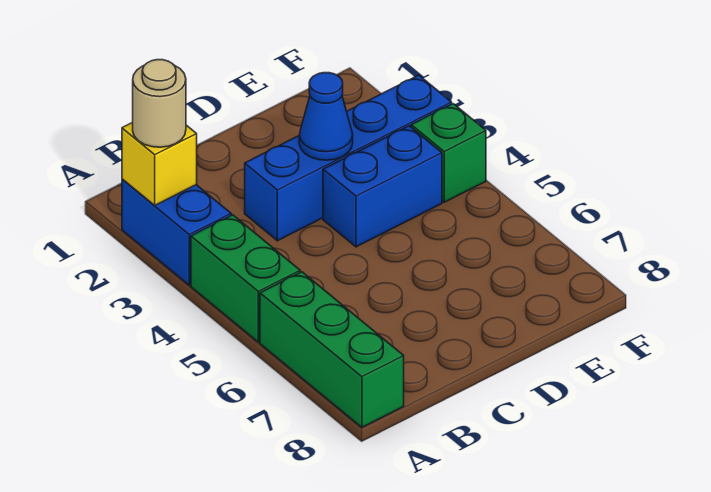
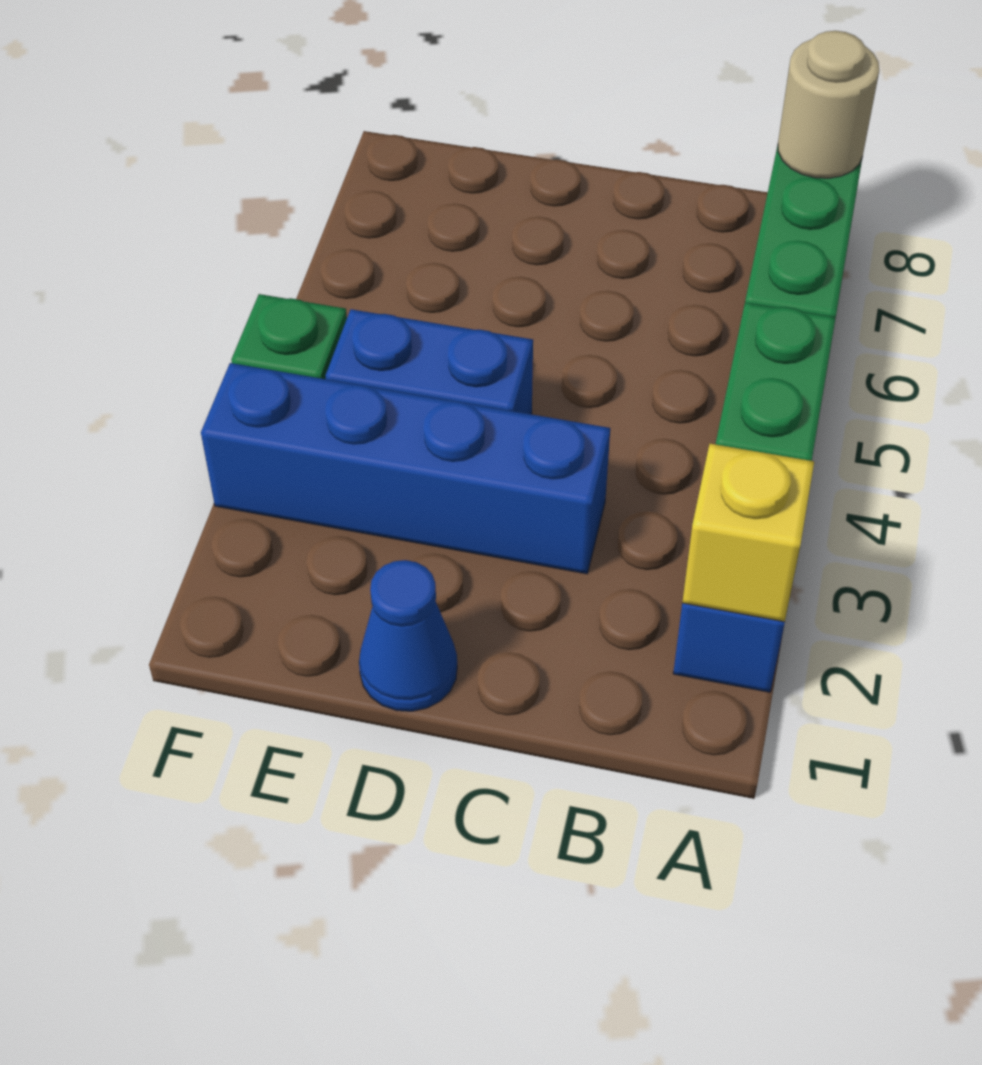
tan 1x1 round brick [133,60,186,147] -> tan 1x1 round brick moved to [778,31,879,178]
blue 1x1 cone [299,73,353,160] -> blue 1x1 cone moved to [359,560,457,711]

